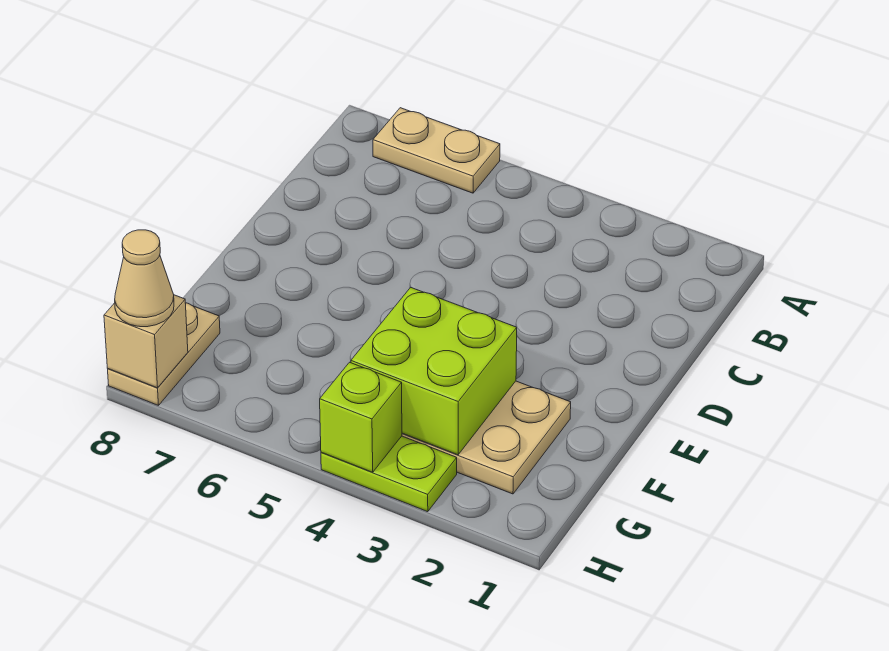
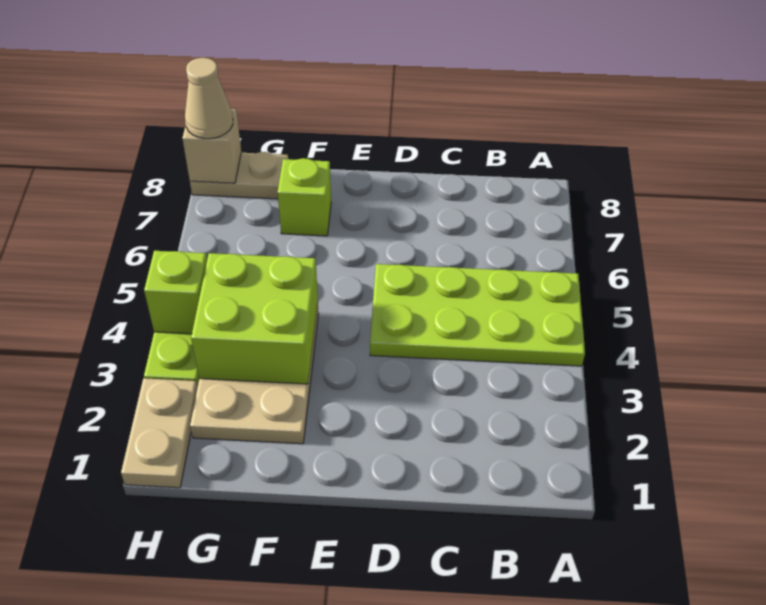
none -> lime 2x4 plate [370,264,585,366]
tan 1x2 plate [373,108,500,193] -> tan 1x2 plate moved to [121,378,198,488]
none -> lime 1x1 brick [278,158,331,236]

